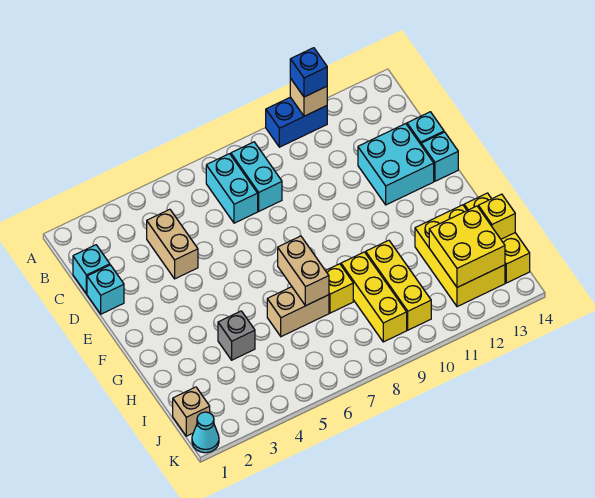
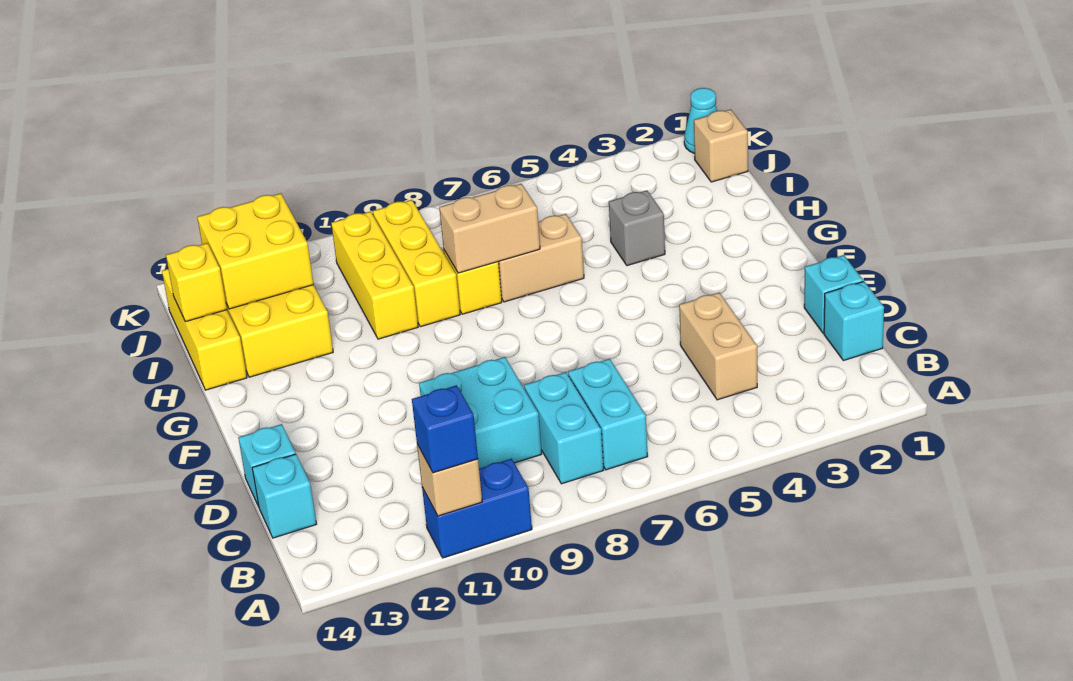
cyan 2x2 brick [358,124,434,205] -> cyan 2x2 brick moved to [419,357,542,469]
cyan 1x1 brick [421,132,458,181] -> cyan 1x1 brick moved to [252,454,317,538]
tan 1x2 brick [278,236,329,306] -> tan 1x2 brick turned to [439,184,540,273]

